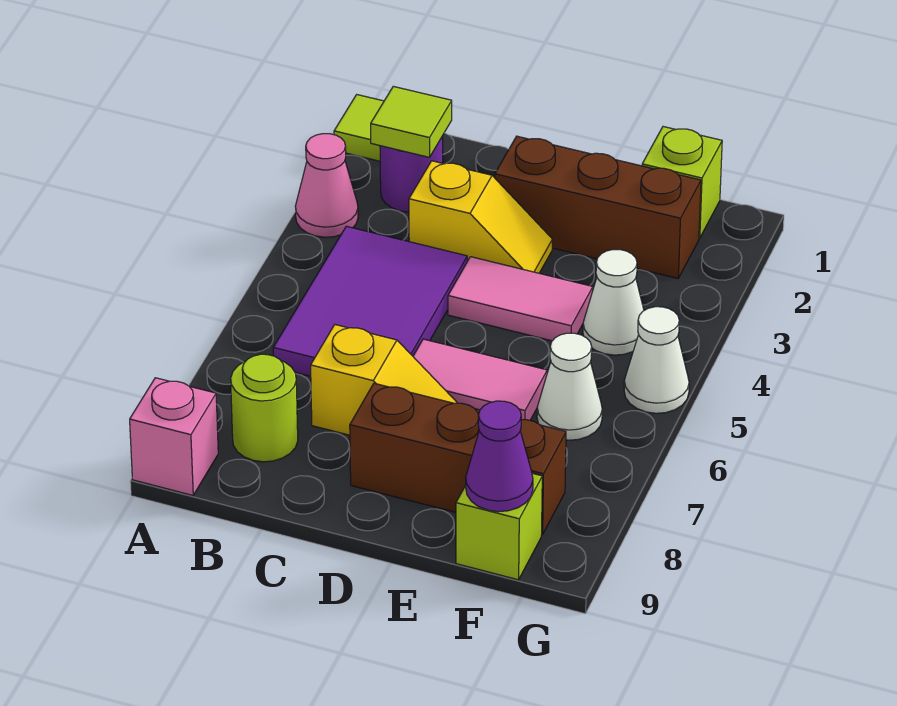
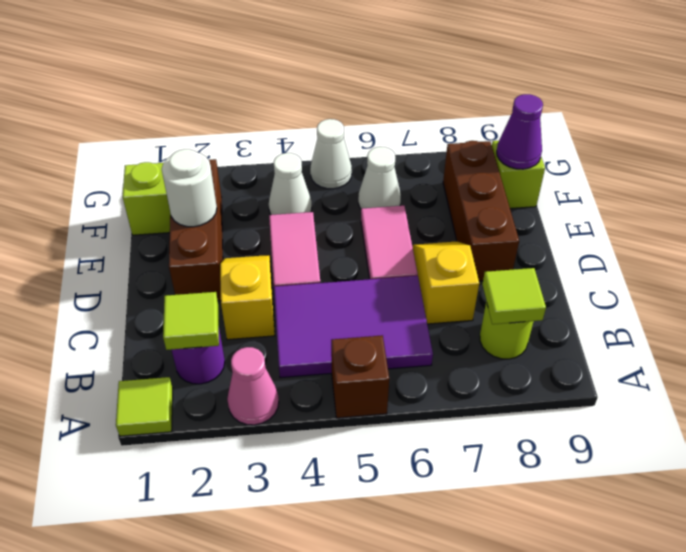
none -> brown 1x1 brick [331,335,389,418]
pink 1x1 brick [130,378,218,495] -> none
none -> lime 1x1 tile [482,268,546,324]
none -> white 1x1 round brick [162,149,217,227]

